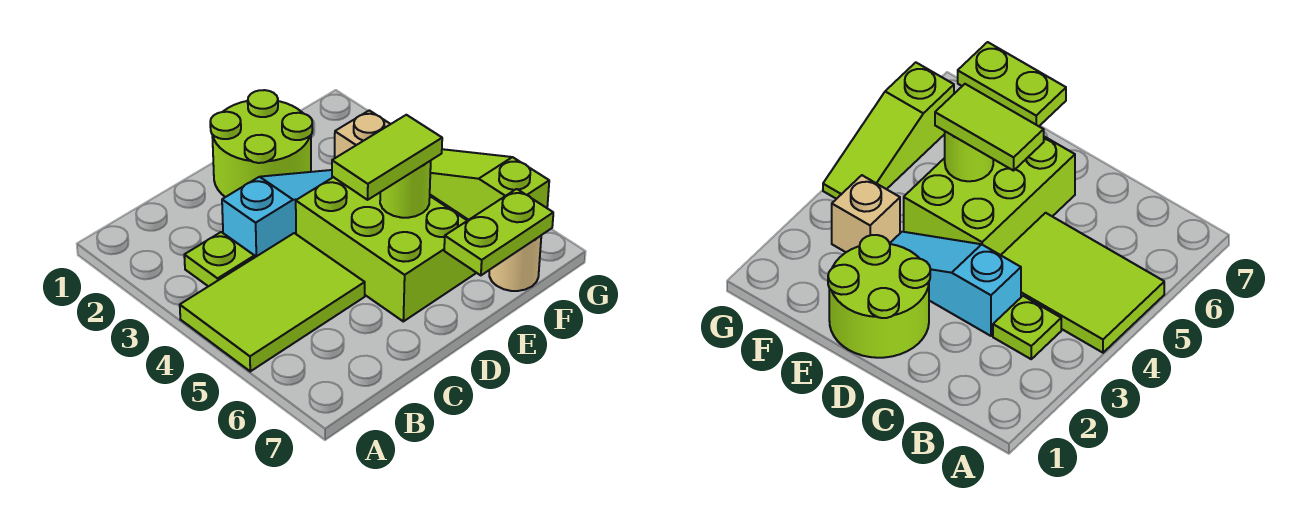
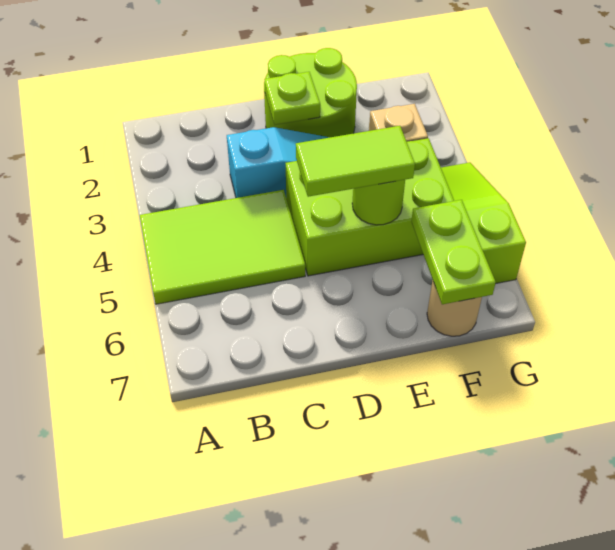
lime 1x1 plate [184,232,255,286] -> lime 1x1 plate moved to [264,72,320,125]
lime 2x3 brick [296,177,475,321] -> lime 2x3 brick turned to [286,138,454,276]
lime 1x2 plate [444,189,553,275] -> lime 1x2 plate turned to [411,200,496,304]

